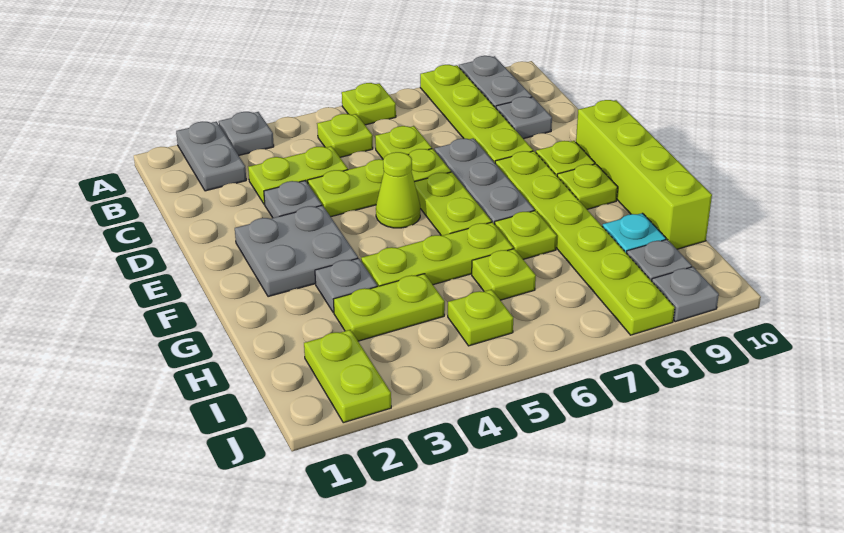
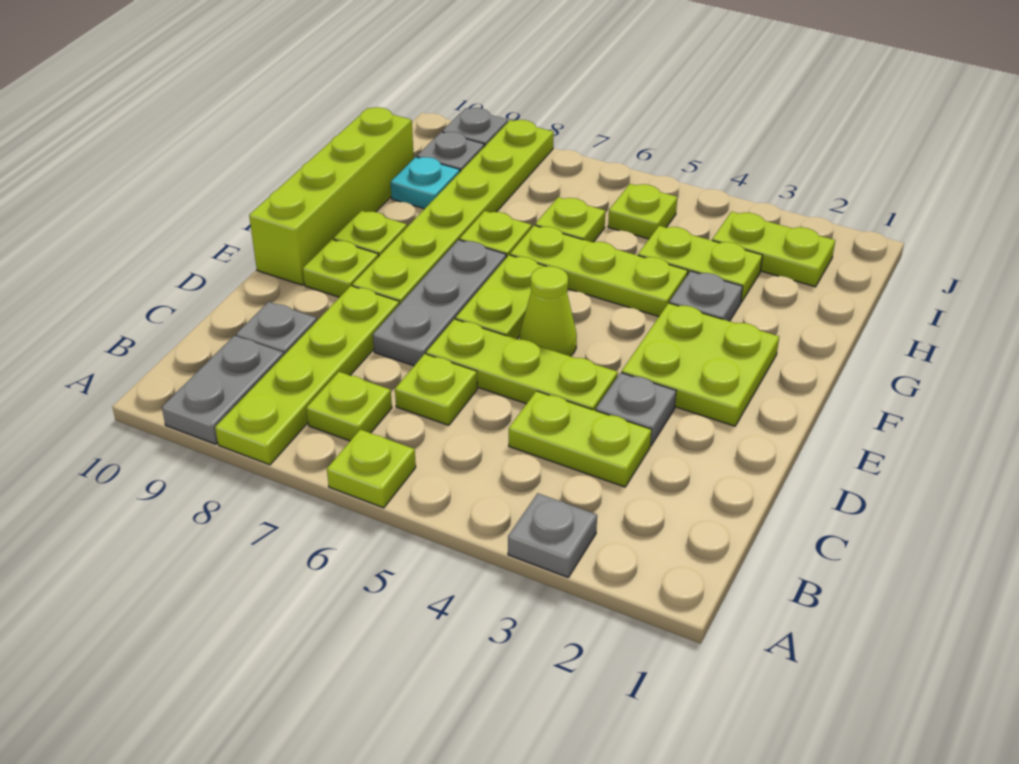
grey 1x2 plate [176,122,246,191] -> none
lime 1x1 plate [317,114,373,157] -> lime 1x1 plate moved to [306,372,392,441]
grey 2x2 plate [235,205,358,297] -> lime 2x2 plate [622,303,779,426]
lime 1x2 plate [304,330,391,423] -> lime 1x2 plate turned to [712,212,835,287]

